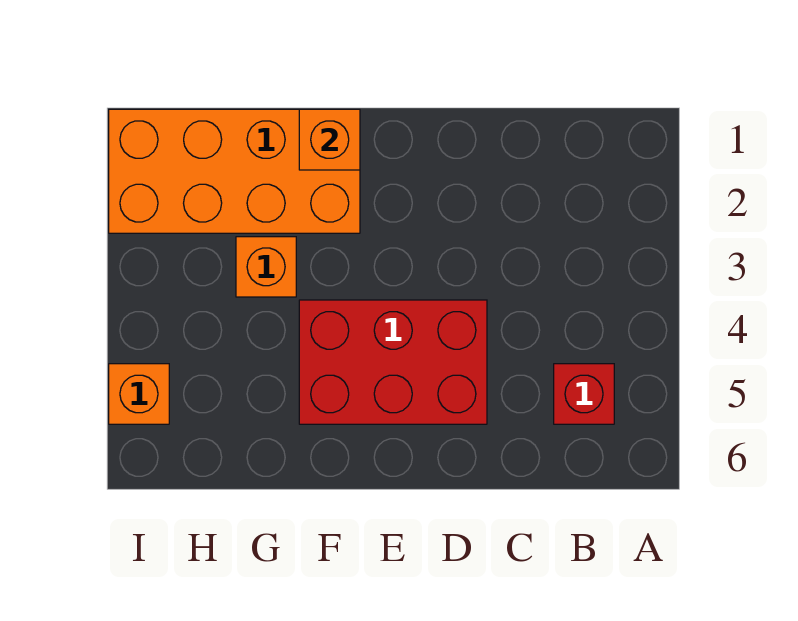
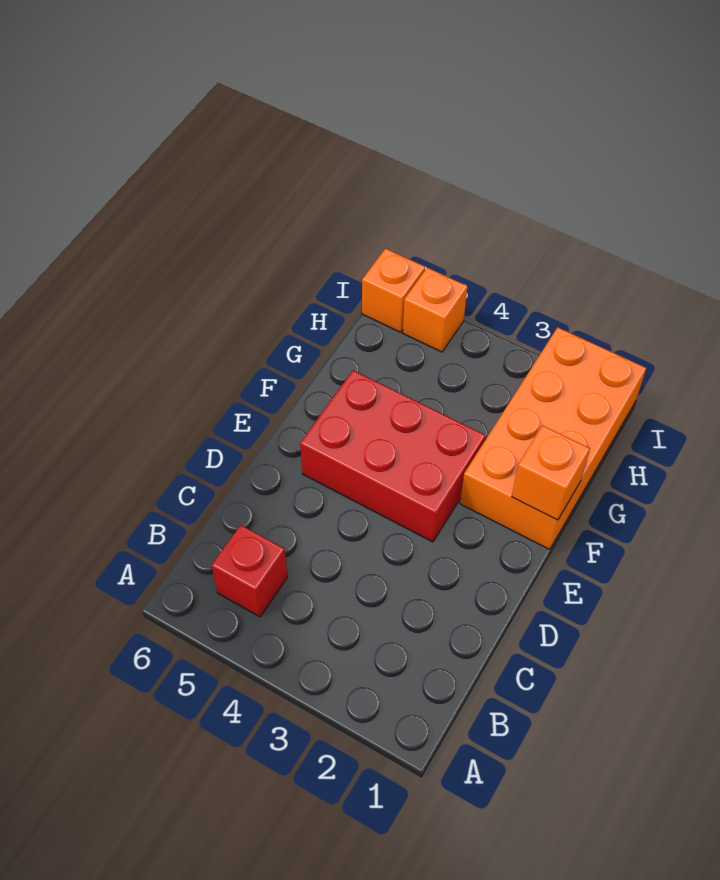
red 2x3 brick [299,300,487,424] -> red 2x3 brick turned to [300,370,485,542]
orange 1x1 brick [236,237,296,297] -> orange 1x1 brick moved to [362,249,425,332]

